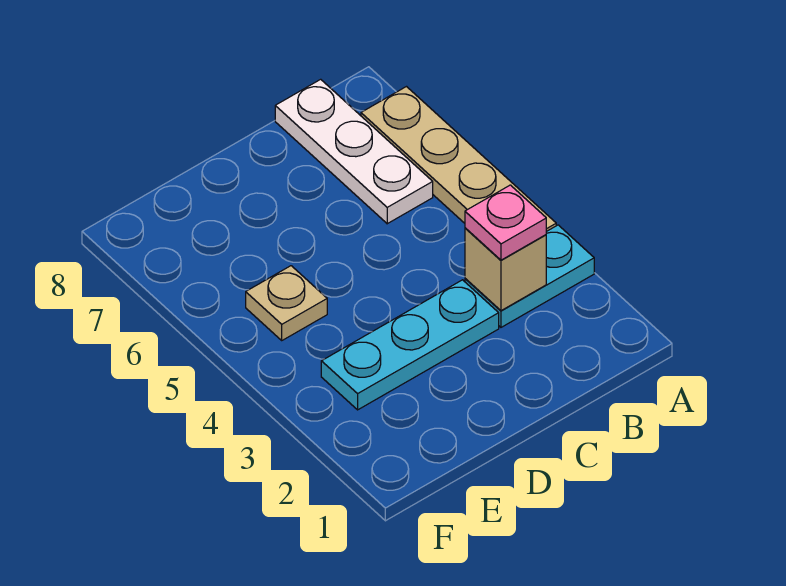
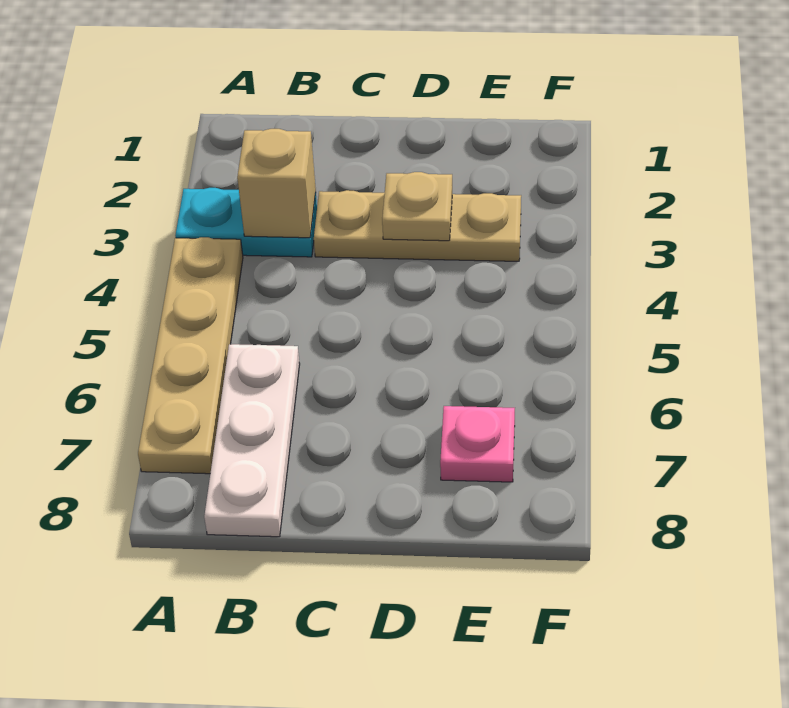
pink 1x1 plate [465,185,546,260] -> pink 1x1 plate moved to [440,406,515,482]
cyan 1x3 plate [321,280,499,410] -> tan 1x3 plate [314,190,521,261]
tan 1x1 plate [246,266,327,340] -> tan 1x1 plate moved to [382,172,452,241]

